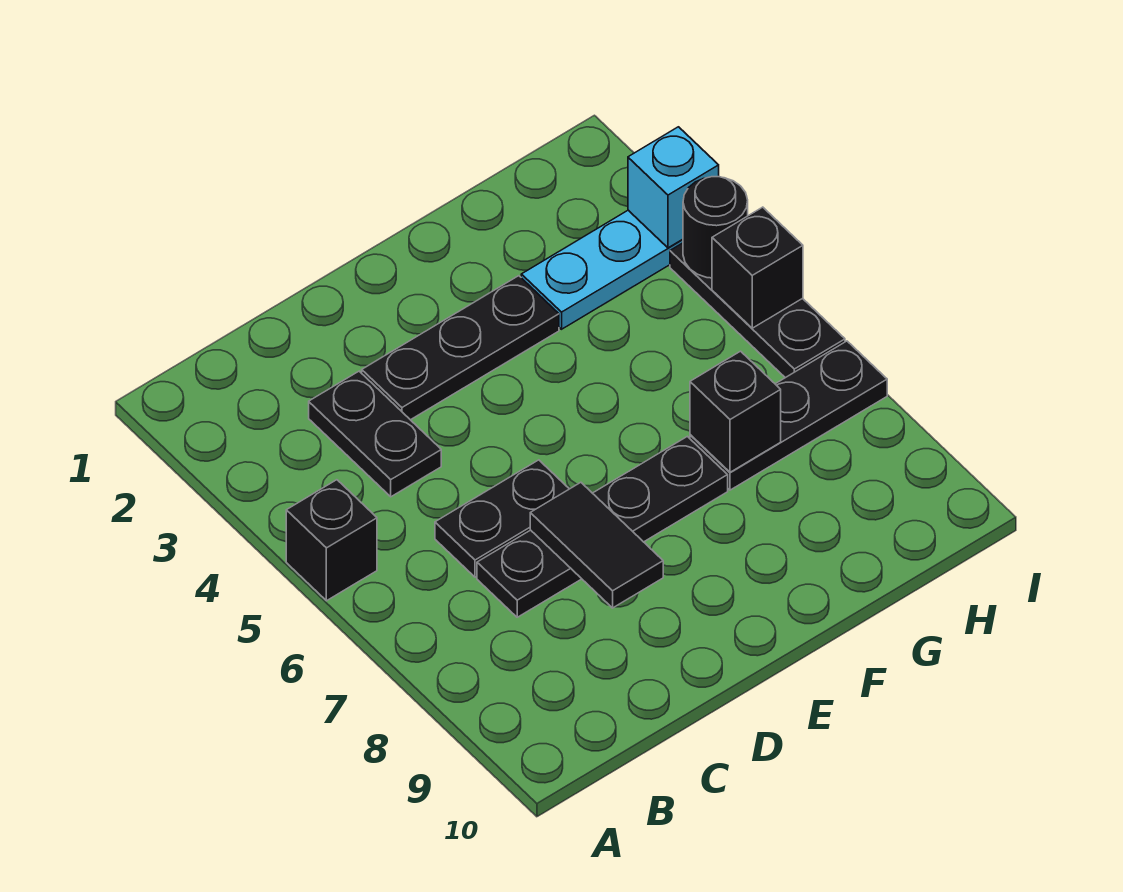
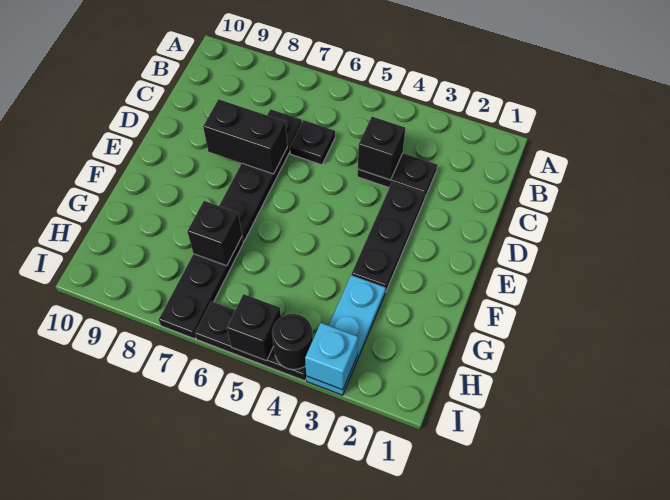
black 1x1 brick [286,480,377,601] -> black 1x1 brick moved to [358,117,405,180]
black 1x2 plate [435,460,569,577] -> black 1x1 plate [290,120,335,165]
black 1x2 tile [530,482,663,608] -> black 1x2 brick [203,99,287,174]

